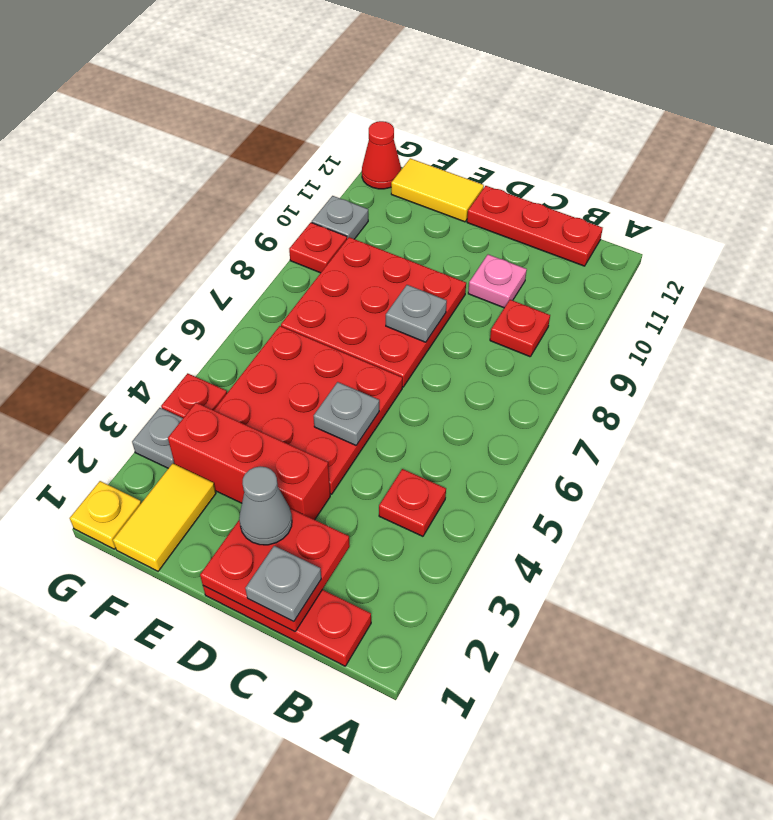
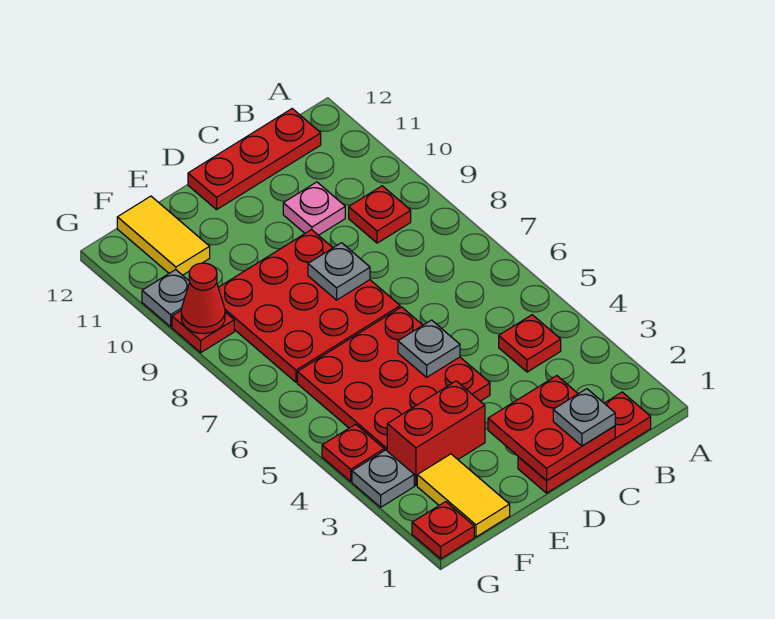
grey 1x1 cone [239,466,292,545] -> none
red 1x3 brick [168,403,330,520] -> red 1x2 brick [387,381,485,485]
yellow 1x2 tile [391,158,484,222] -> yellow 1x2 tile turned to [117,196,210,275]
yellow 1x1 plate [70,481,141,549] -> red 1x1 plate [412,502,474,559]
red 1x1 cone [362,121,401,189] -> red 1x1 cone moved to [181,263,225,334]

